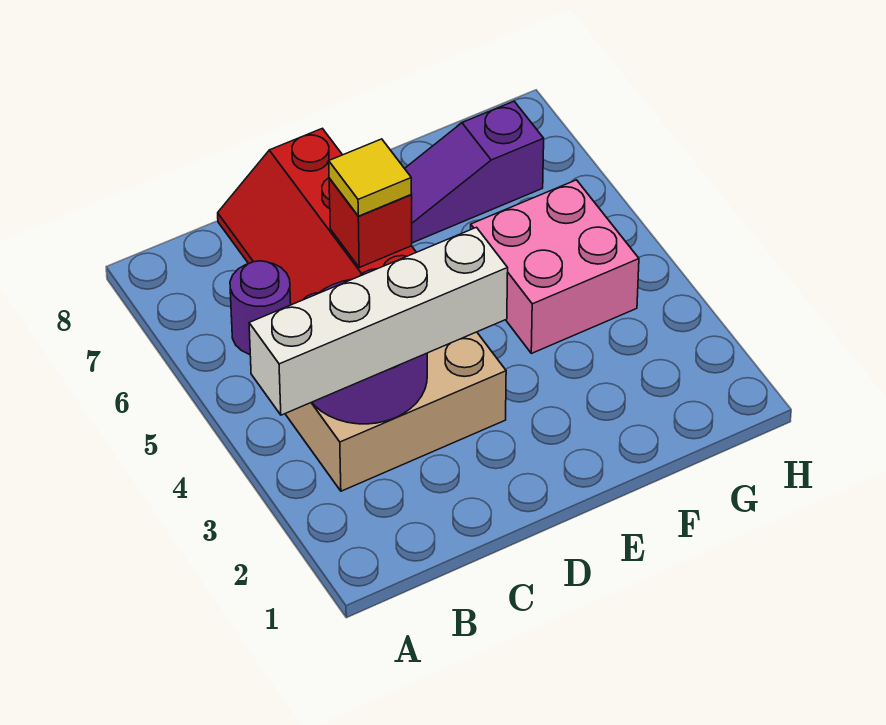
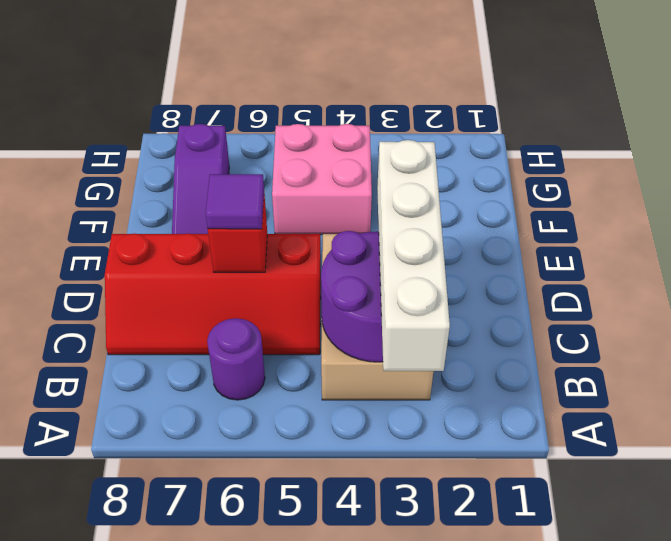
yellow 1x1 tile [329,139,412,216] -> purple 1x1 tile [206,174,264,229]

